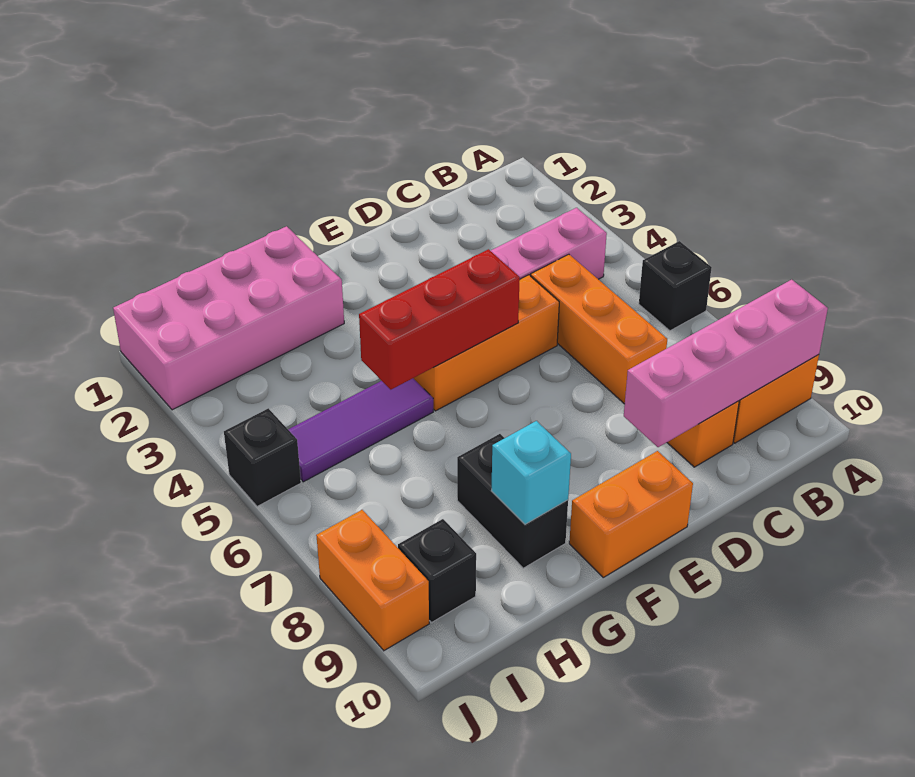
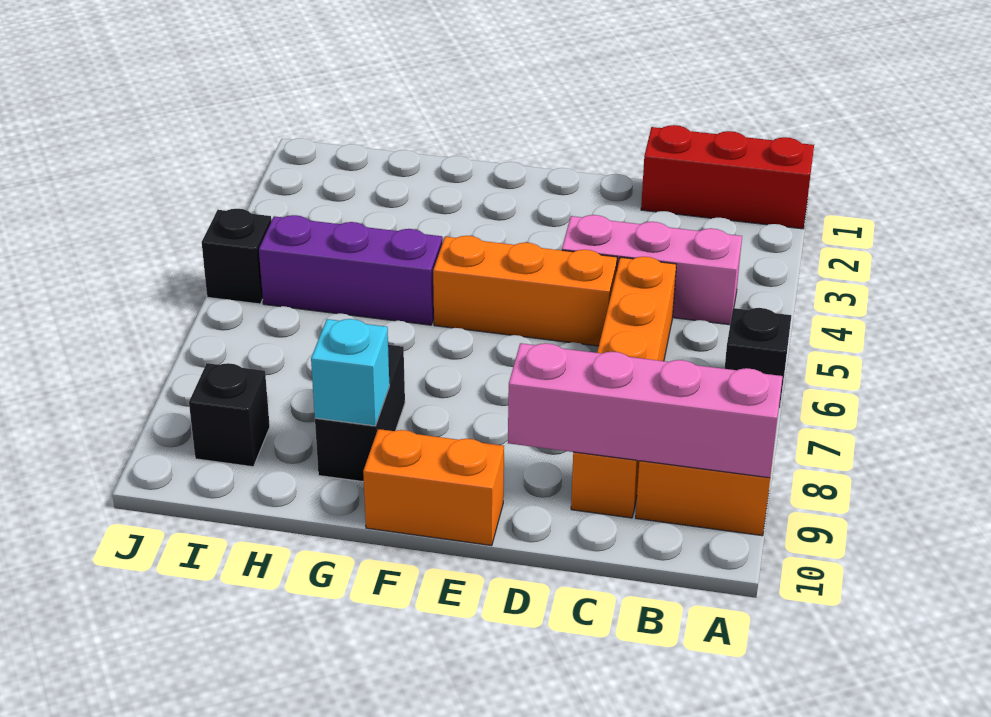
red 1x3 brick [359,249,520,389] -> red 1x3 brick moved to [641,125,814,229]
pink 2x4 brick [113,226,344,410] -> none
purple 1x3 tile [288,378,433,482] -> purple 1x3 brick [259,215,442,325]
orange 1x2 brick [316,510,429,651] -> none

